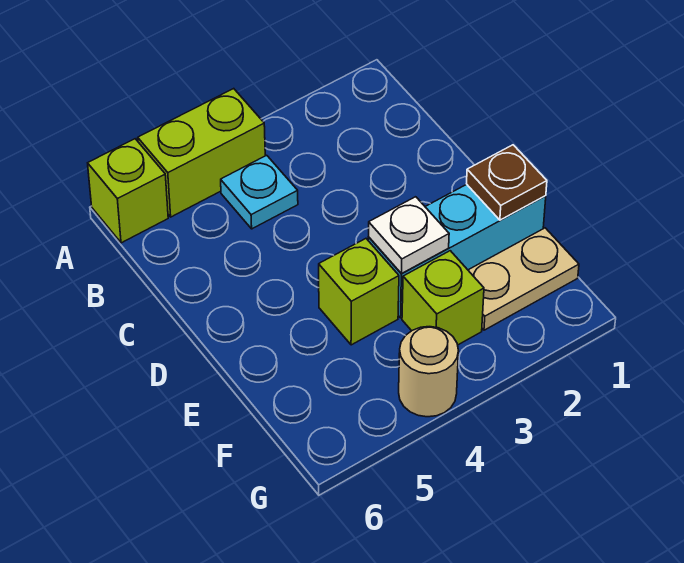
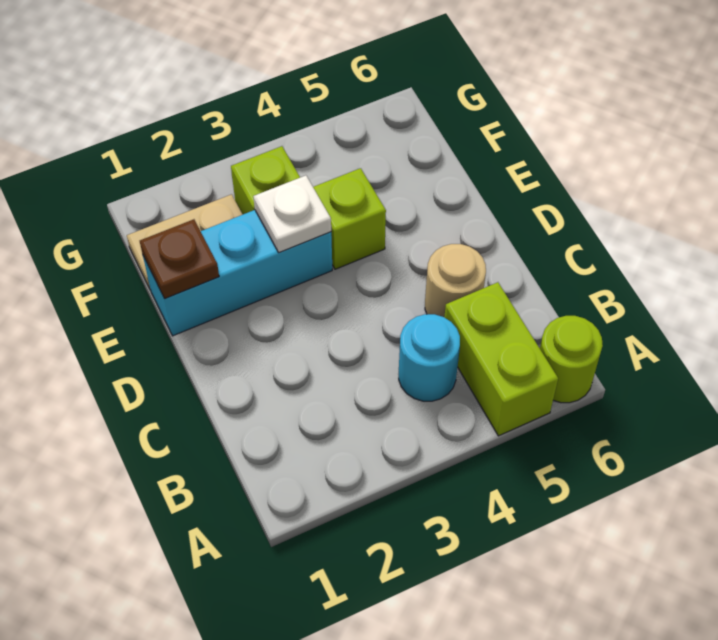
lime 1x2 brick [138,89,265,217] -> lime 1x2 brick turned to [444,282,558,436]
lime 1x1 brick [88,139,168,243] -> lime 1x1 round brick [540,316,603,403]
cyan 1x1 plate [221,155,298,229] -> cyan 1x1 round brick [399,314,460,401]
tan 1x1 round brick [399,327,459,417] -> tan 1x1 round brick moved to [425,244,486,317]

